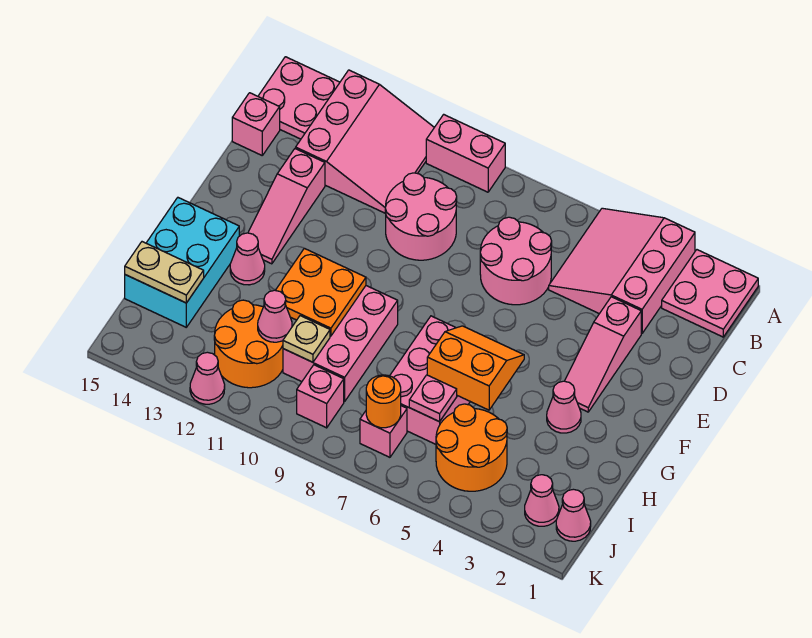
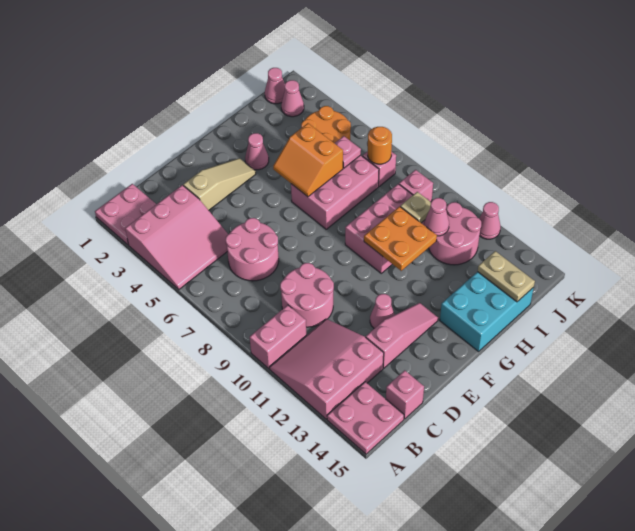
pink 1x2 brick [426,114,505,192] -> pink 1x2 brick turned to [250,305,306,369]
pink 1x3 slope [565,297,641,412] -> tan 1x3 slope [183,158,256,210]
pink 1x1 cone [230,233,265,285] -> pink 1x1 cone moved to [370,294,395,329]
orange 2x2 round brick [214,300,283,388] -> pink 2x2 round brick [429,202,481,265]

